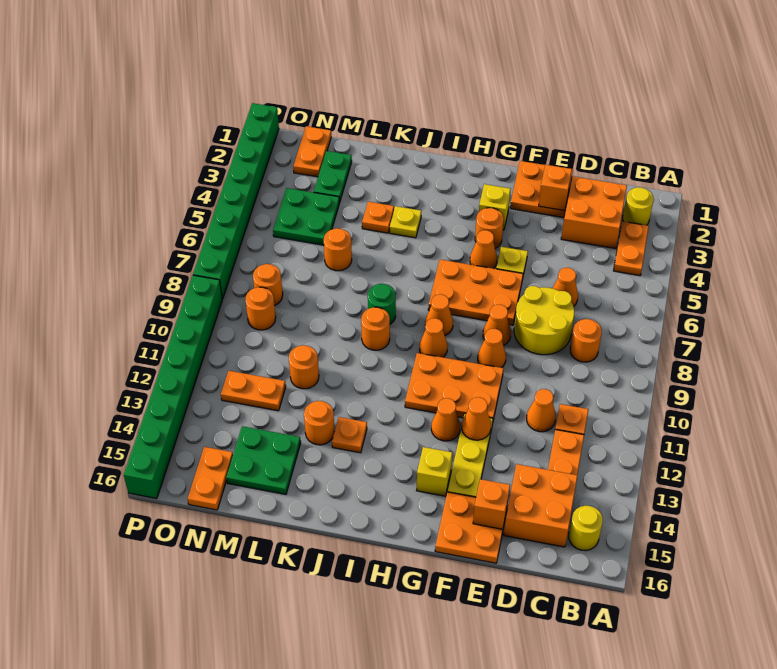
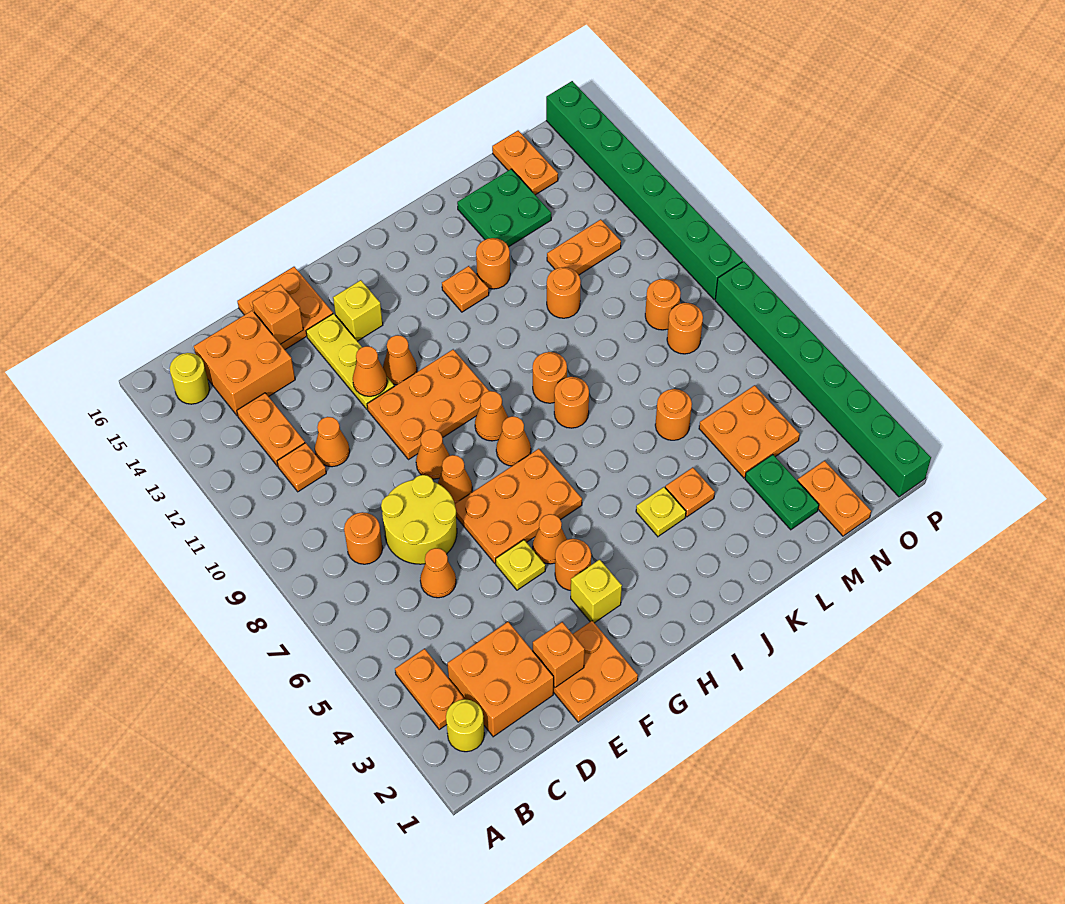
green 1x1 round brick [368,284,396,324] -> orange 1x1 round brick [554,377,589,428]
green 2x2 plate [273,188,340,245] -> orange 2x2 plate [699,385,800,478]

